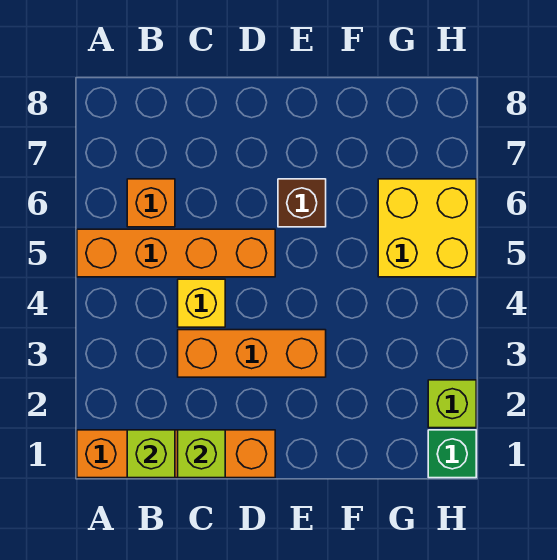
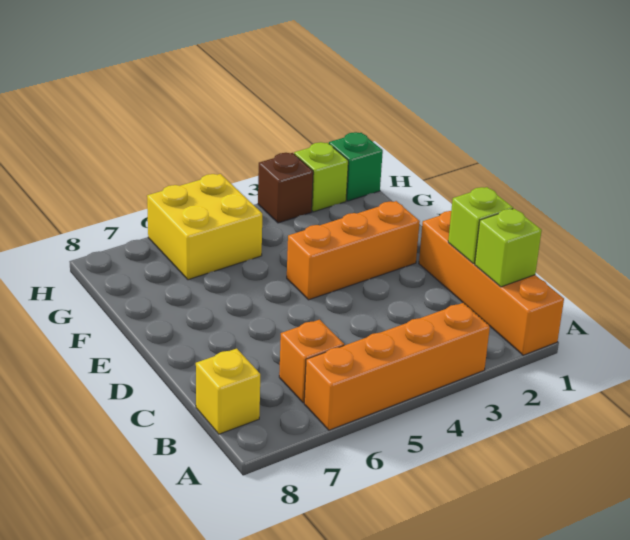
orange 1x4 brick [77,229,275,277] -> orange 1x4 brick turned to [304,303,490,430]
orange 1x3 brick [178,330,326,377] -> orange 1x3 brick turned to [287,201,420,300]
yellow 1x1 brick [178,279,225,327] -> yellow 1x1 brick moved to [196,349,260,434]
brown 1x1 brick [278,179,326,227] -> brown 1x1 brick moved to [258,153,313,223]

